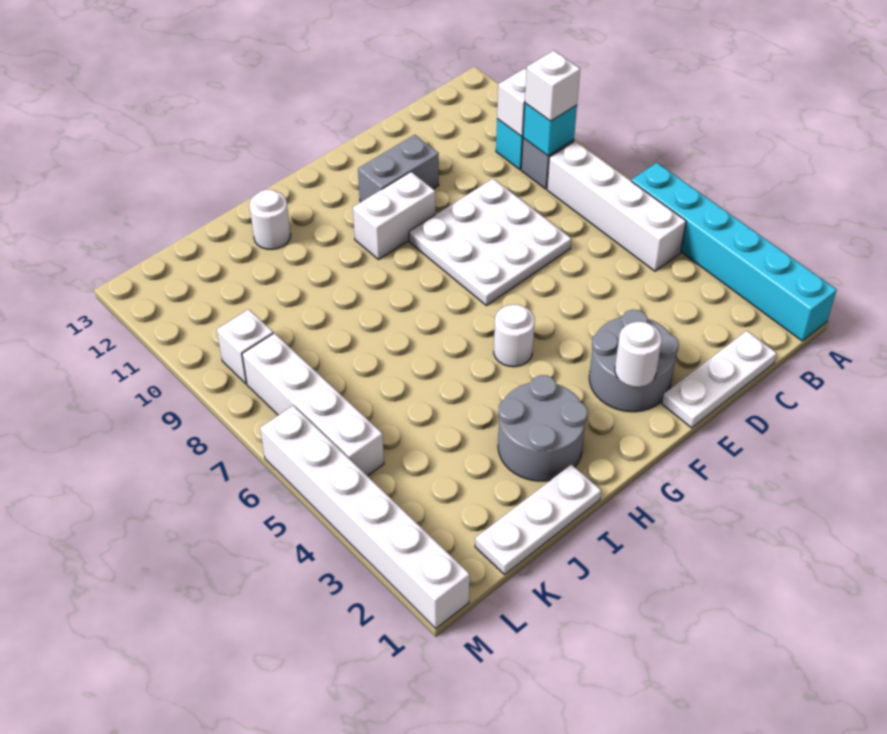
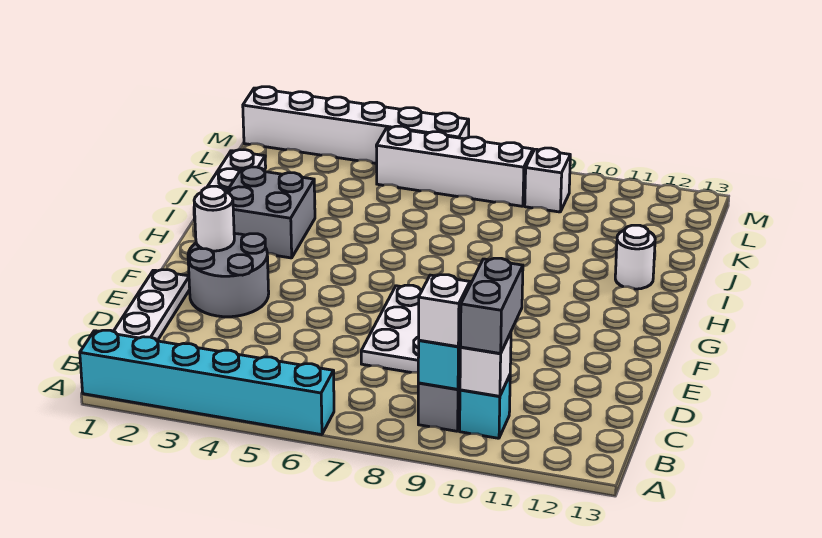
white 1x4 brick [547,141,686,271] -> none
grey 1x2 brick [358,135,439,202] -> grey 1x2 brick moved to [460,258,523,353]
white 1x2 brick [353,172,435,260] -> none
white 1x1 round brick [494,305,535,367] -> none
grey 2x2 round brick [498,375,587,481] -> grey 2x2 brick [227,167,315,258]

